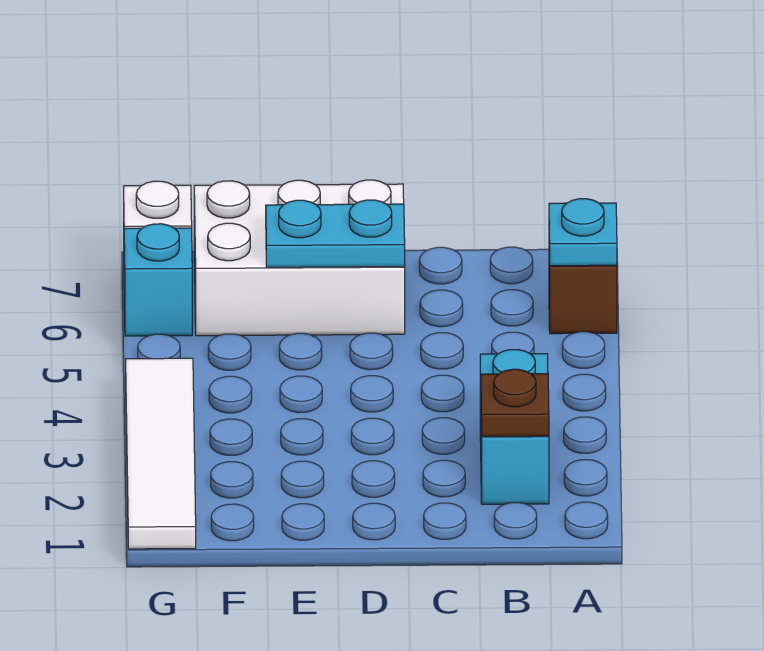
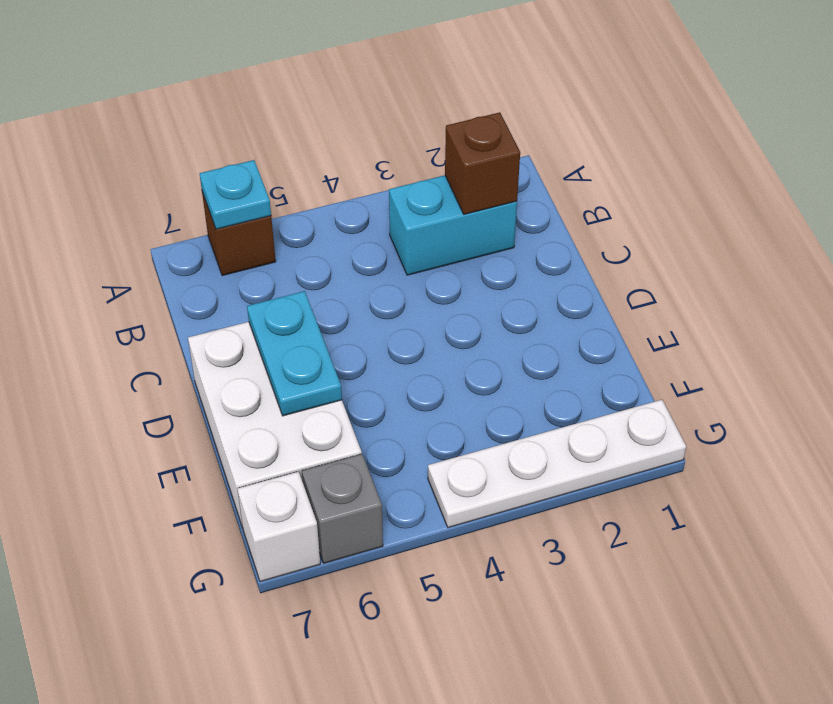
brown 1x1 plate [481,369,549,436] -> brown 1x1 brick [445,112,520,214]
white 1x4 tile [126,358,196,549] -> white 1x4 plate [428,400,686,528]
cyan 1x1 brick [124,224,192,336] -> grey 1x1 brick [302,454,383,563]

